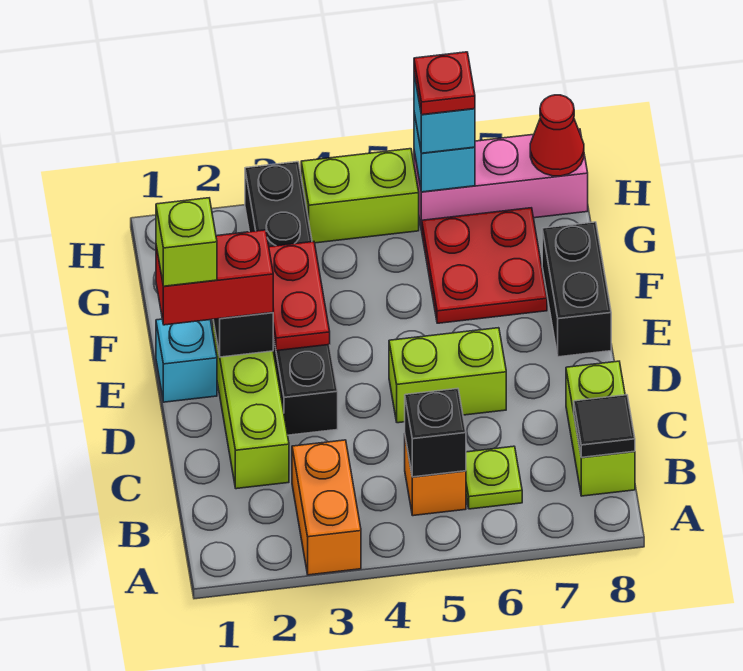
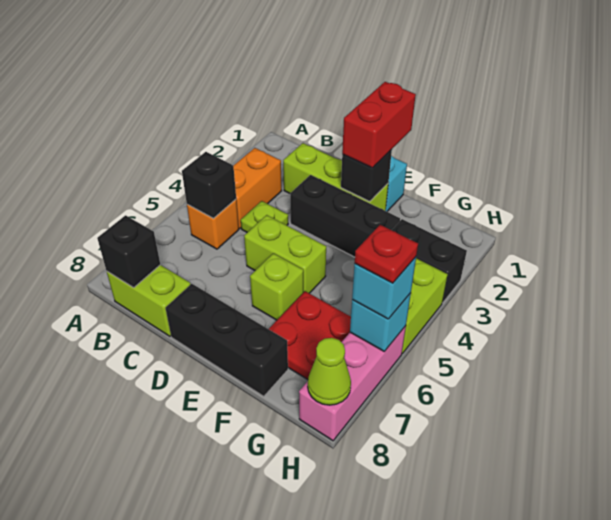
orange 1x2 brick [292,440,361,575] -> orange 1x2 brick turned to [233,148,282,228]
lime 1x1 plate [466,446,522,509] -> lime 1x1 plate moved to [241,201,288,232]
black 1x1 tile [574,395,635,457] -> black 1x1 brick [97,215,160,288]
lime 1x2 brick [389,328,506,423] -> lime 1x2 brick turned to [244,215,326,293]
lime 1x1 brick [156,198,217,286] -> lime 1x1 brick moved to [250,253,303,320]
red 1x2 plate [269,242,330,351] -> none
black 1x2 brick [542,222,611,357] -> black 1x3 brick [165,284,288,396]
red 1x1 cone [530,95,584,176] -> lime 1x1 cone [308,338,351,405]

